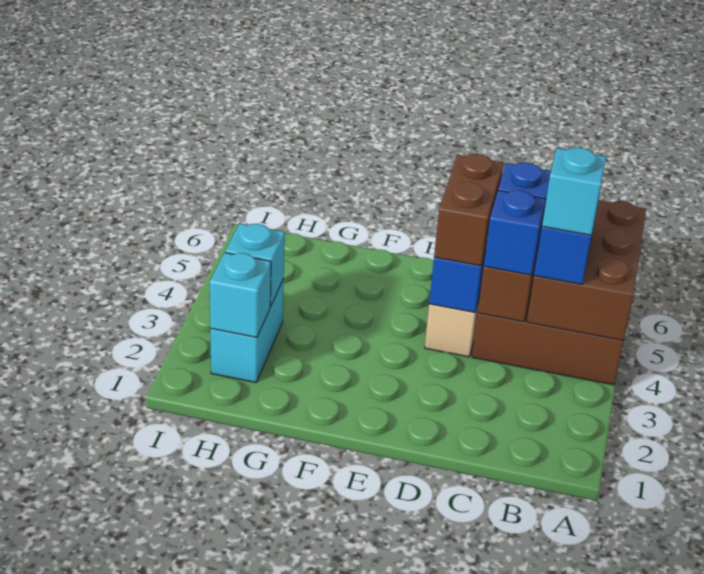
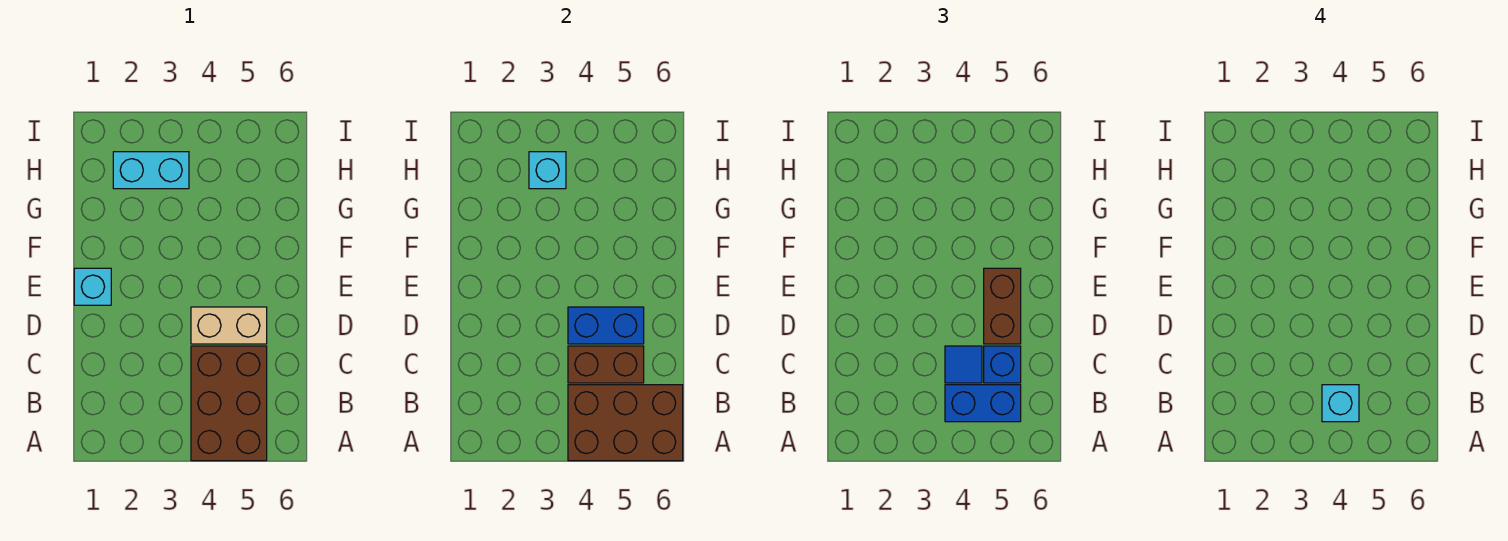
blue 1x1 brick [484,190,546,275] -> blue 1x1 tile [945,346,982,383]
brown 1x2 brick [434,154,503,266] -> brown 1x2 brick turned to [984,268,1021,344]
cyan 1x1 brick [210,253,271,338] -> cyan 1x1 brick moved to [74,268,111,305]

